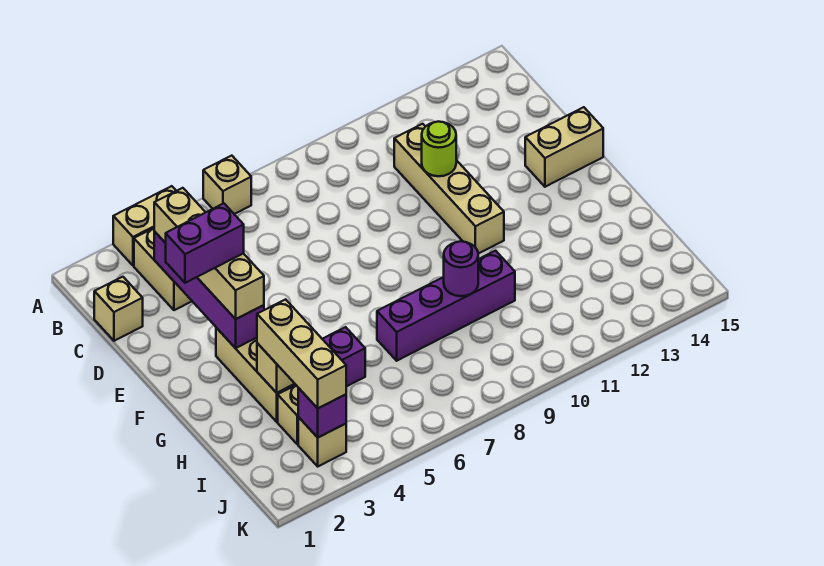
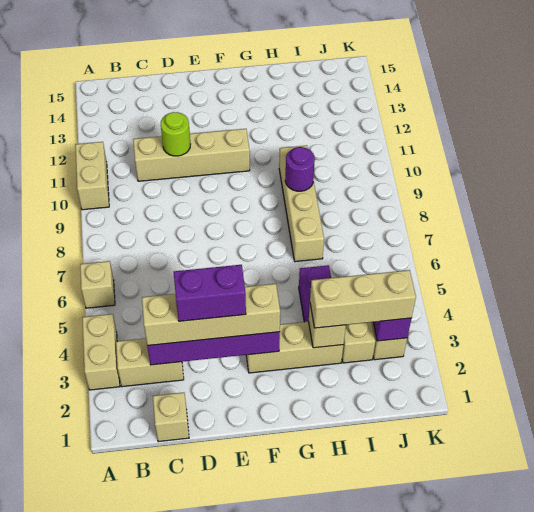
purple 1x2 brick [166,203,244,283] -> purple 1x2 brick turned to [174,265,246,321]
tan 1x2 brick [525,107,603,187] -> tan 1x2 brick moved to [75,142,109,210]
purple 1x4 brick [377,251,515,361] -> tan 1x4 brick [279,145,324,262]

